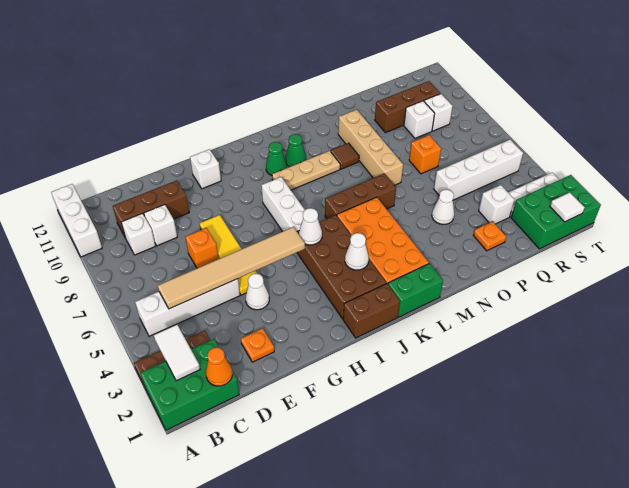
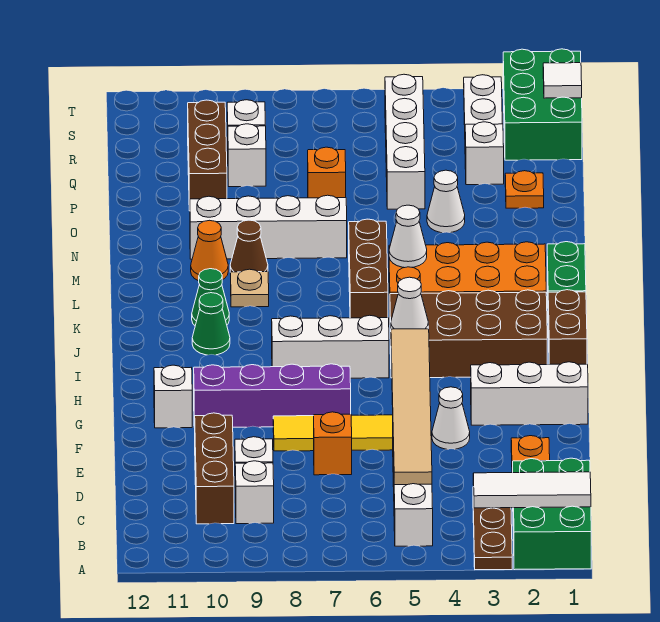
white 1x3 brick [51,184,102,257] -> white 1x3 brick moved to [471,362,588,425]
white 1x2 tile [154,325,200,381] -> white 1x3 tile [473,472,591,508]
orange 1x1 cone [206,347,232,386] -> orange 1x1 cone moved to [191,220,228,281]
none -> purple 1x4 brick [194,364,351,427]
white 1x1 cone [345,233,369,270] -> white 1x1 cone moved to [389,205,427,268]
tan 1x3 plate [272,151,340,190] -> tan 1x1 plate [231,269,269,307]
brown 1x1 tile [331,143,359,169] -> brown 1x1 cone [230,220,268,272]
tan 1x4 brick [338,110,403,185] -> white 1x4 brick [190,195,347,259]

